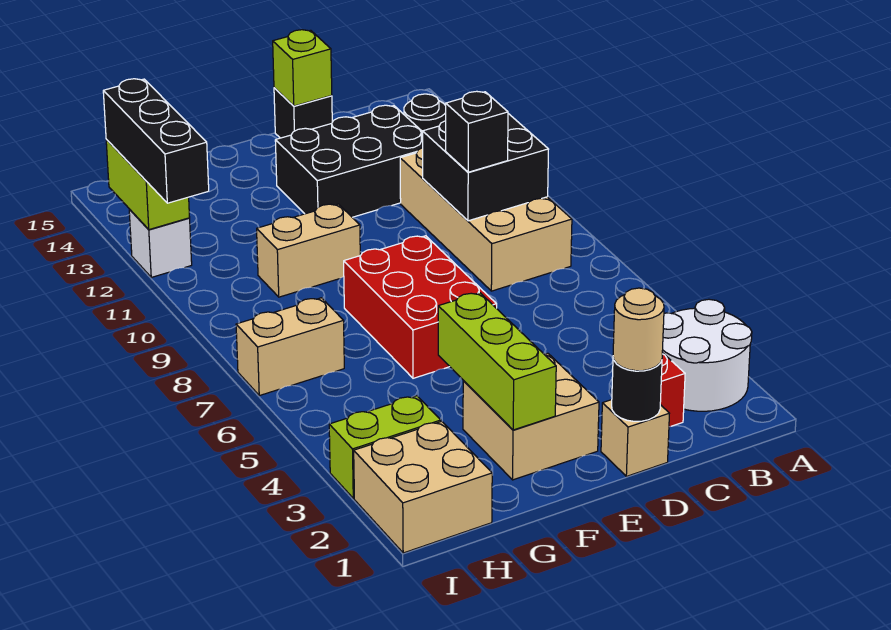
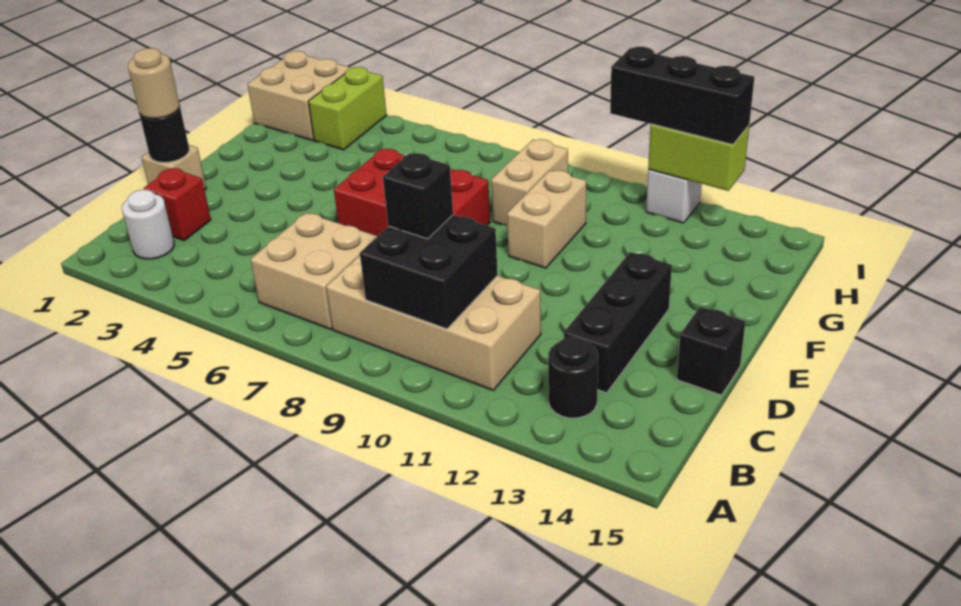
white 2x2 round brick [662,299,752,411] -> white 1x1 round brick [122,190,174,259]
black 2x3 brick [275,105,423,217] -> black 1x3 brick [564,252,672,393]
lime 1x1 brick [273,30,332,106] -> none
tan 2x2 brick [463,353,599,480] -> tan 2x2 brick moved to [251,213,377,329]
lime 1x3 brick [438,293,556,430] -> none
tan 1x2 brick [236,298,344,396] -> tan 1x2 brick moved to [491,139,568,226]

